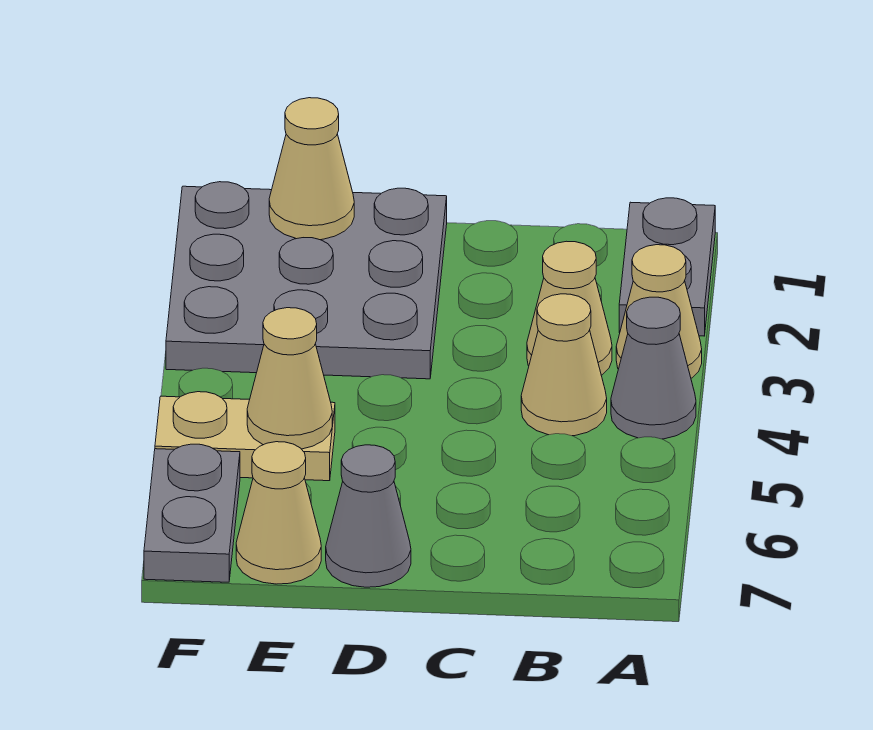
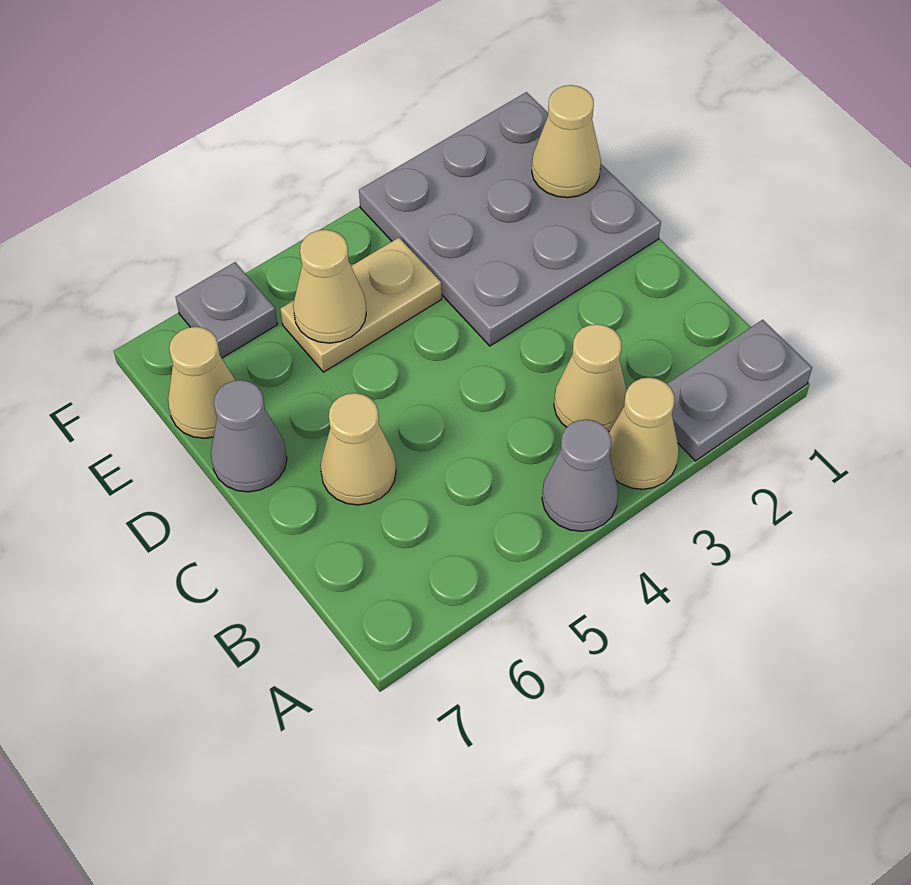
tan 1x1 cone [521,294,607,436] -> tan 1x1 cone moved to [320,393,396,505]
tan 1x2 plate [155,392,335,481] -> tan 1x2 plate turned to [280,238,442,372]
grey 1x2 plate [144,444,240,582] -> grey 1x1 plate [176,262,278,358]

